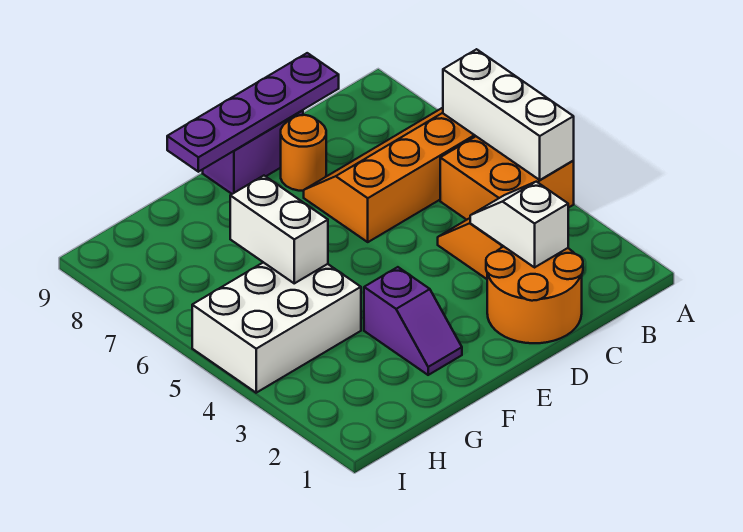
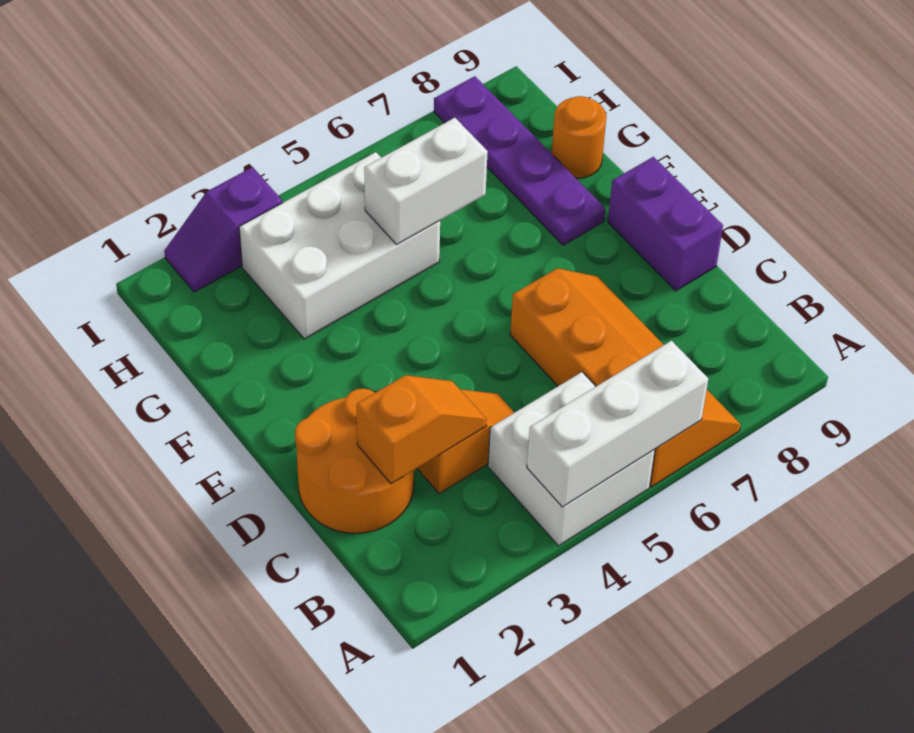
orange 2x2 brick [440,137,574,220] -> white 2x2 brick [488,372,655,546]
white 1x2 slope [470,182,568,267] -> orange 1x2 slope [357,375,487,484]
purple 1x4 plate [167,53,339,172] -> purple 1x4 plate moved to [434,76,605,245]
orange 1x1 round brick [281,115,326,191] -> orange 1x1 round brick moved to [551,96,606,178]
purple 1x2 slope [364,267,462,375] -> purple 1x2 slope moved to [164,167,283,292]
white 2x3 brick [192,262,361,393] -> white 2x3 brick turned to [239,152,440,339]

